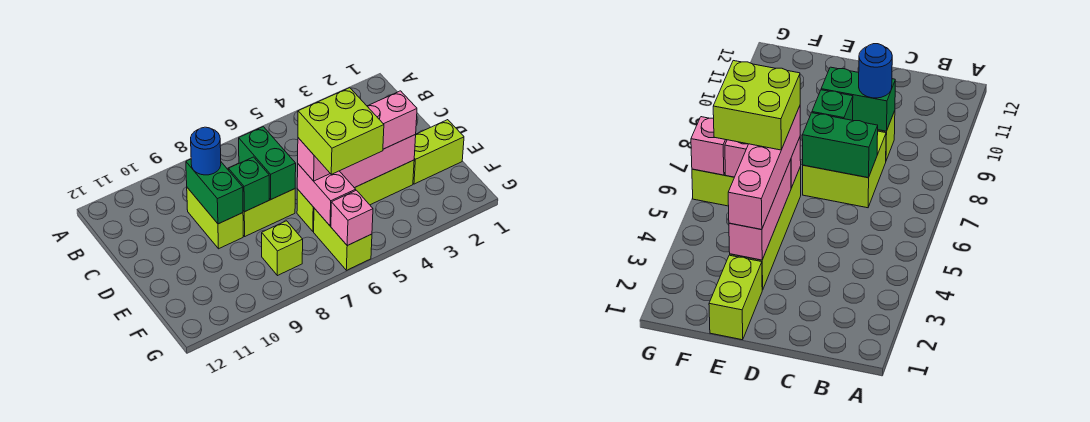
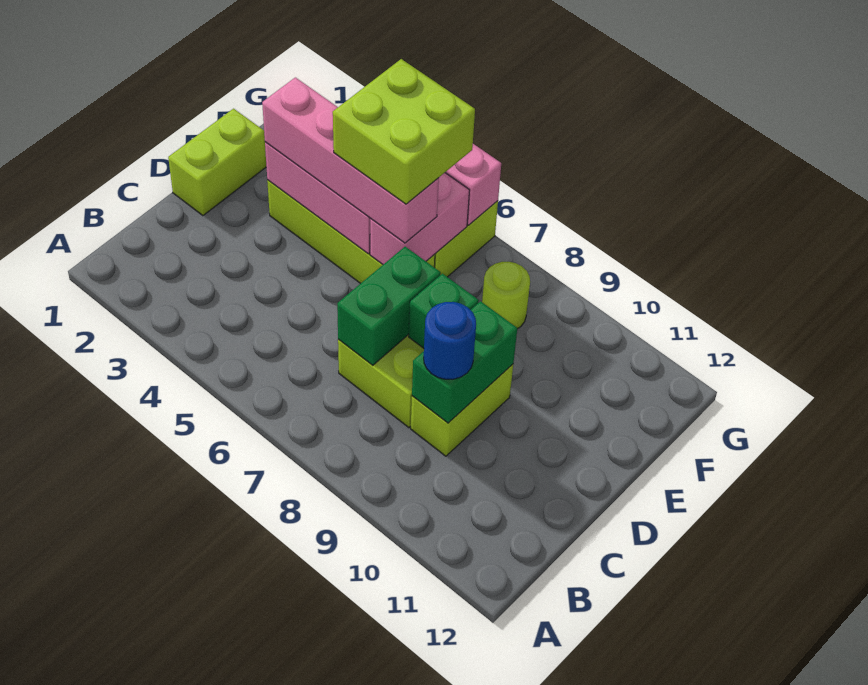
lime 1x2 brick [413,120,464,184] -> lime 1x2 brick turned to [168,109,266,216]
lime 1x1 brick [262,221,303,276] -> lime 1x1 round brick [482,262,530,329]

